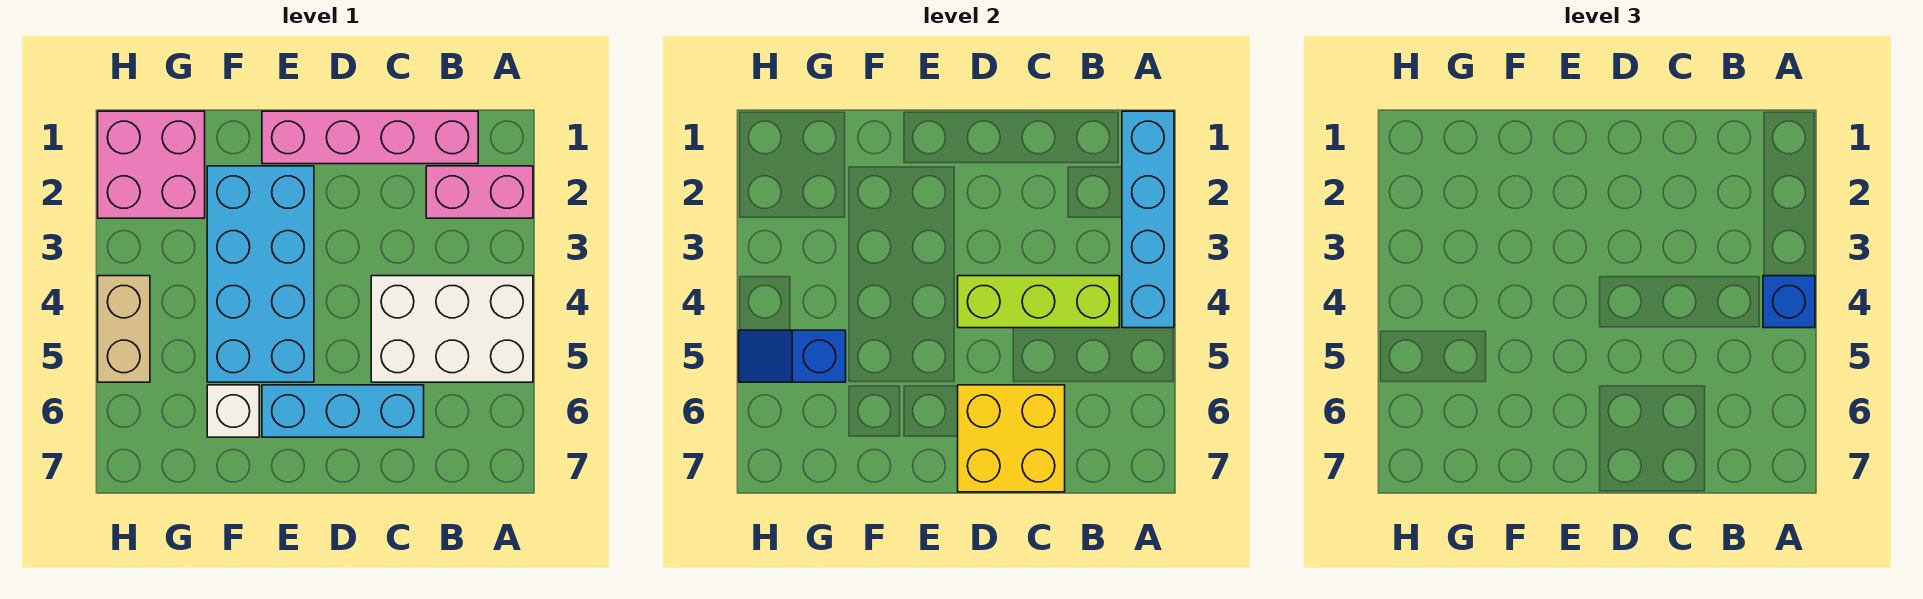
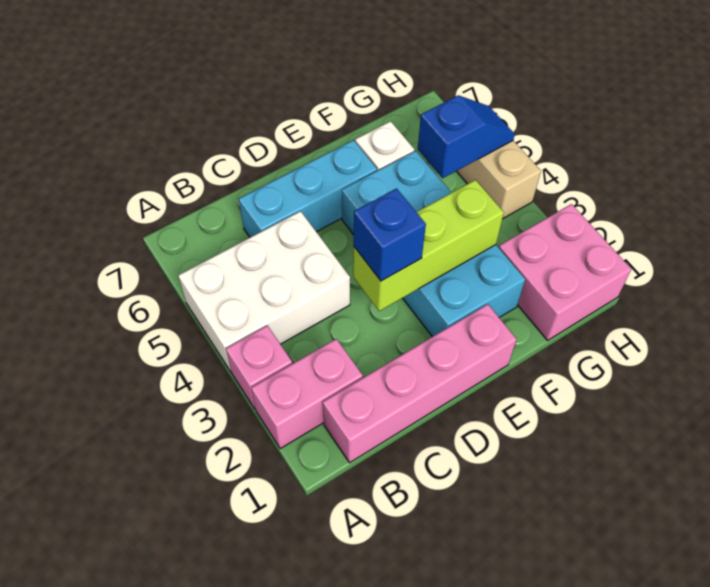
cyan 1x4 brick [1122,111,1174,328] -> none
none -> pink 1x1 brick [226,326,292,409]
blue 1x1 brick [1763,276,1815,328] -> blue 1x1 brick moved to [354,188,426,281]
lime 1x3 brick [958,276,1119,328] -> lime 1x3 brick moved to [353,180,504,311]
yellow 2x2 brick [958,385,1065,492] -> none

